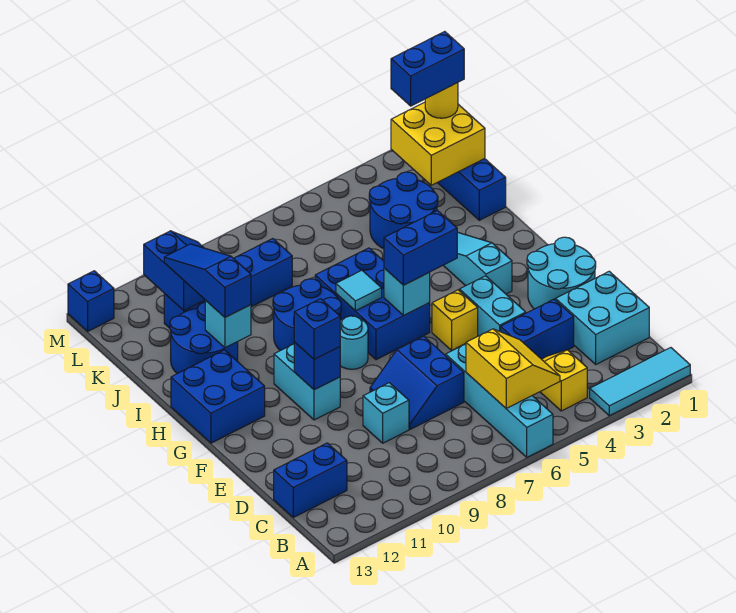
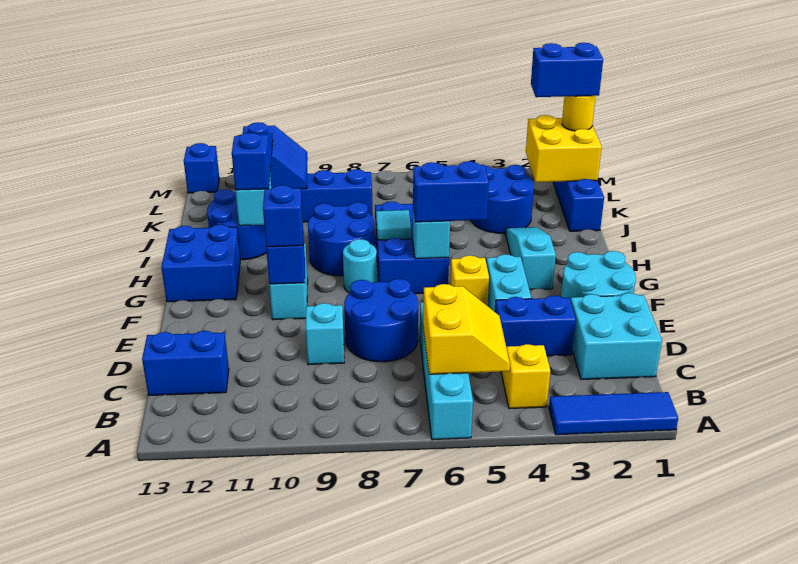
cyan 1x3 tile [590,348,690,416] -> blue 1x3 tile [549,392,678,435]
blue 2x2 slope [370,336,464,429] -> blue 2x2 round brick [344,279,418,362]

